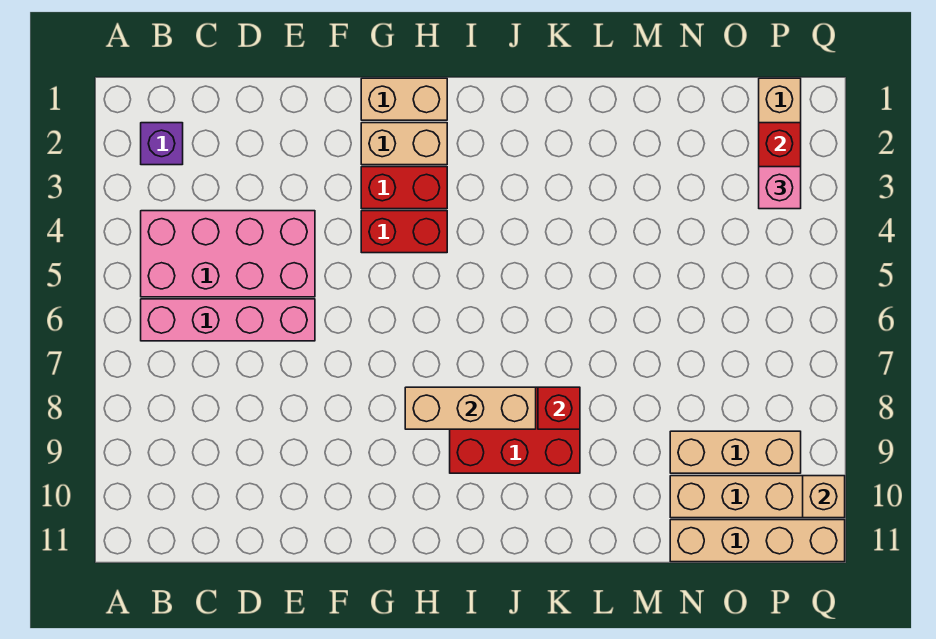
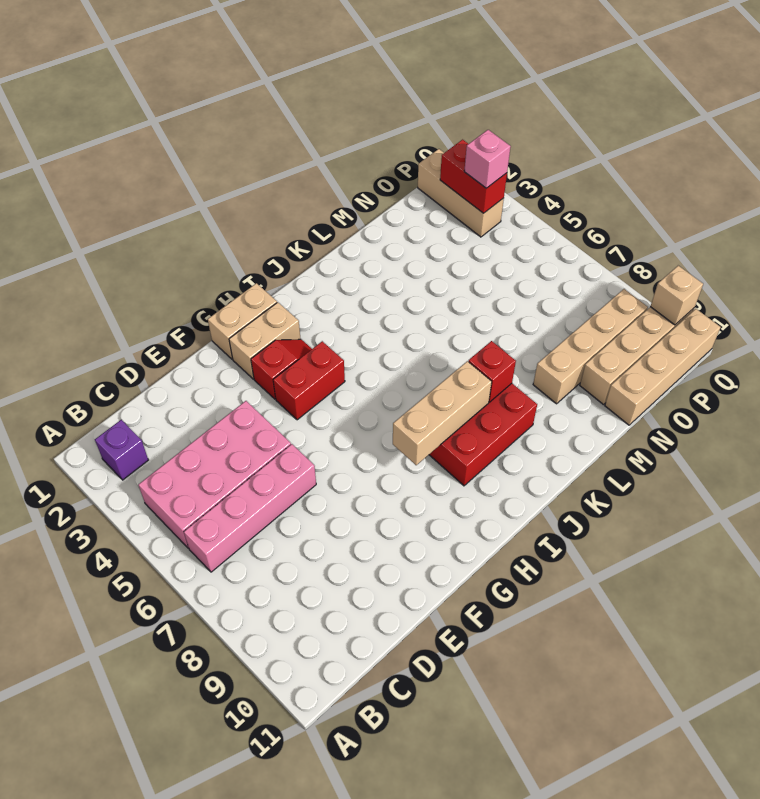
red 1x2 brick [361,167,447,209] -> red 1x2 slope [251,339,312,399]
tan 1x3 brick [670,431,801,473] -> tan 1x4 brick [533,289,648,404]

